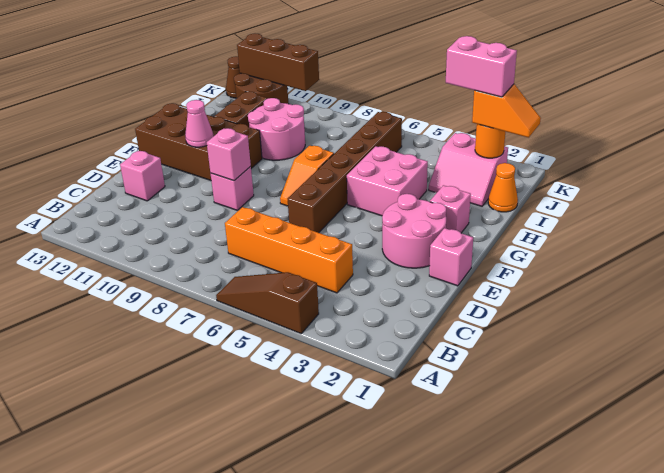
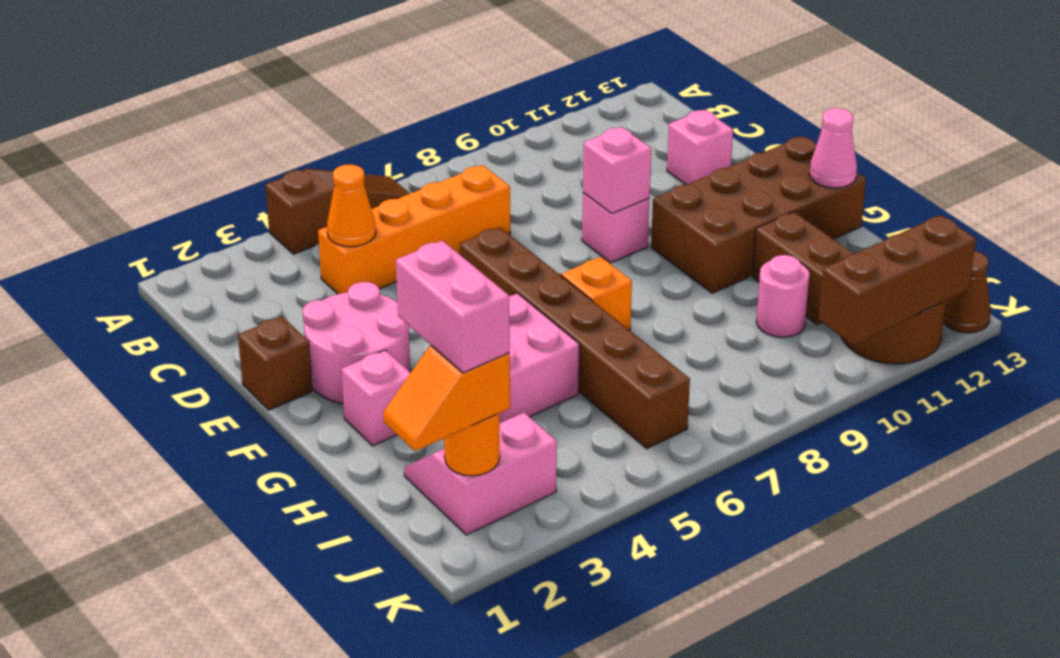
pink 1x1 brick [429,228,473,286] -> brown 1x1 brick [238,317,312,410]
pink 1x1 cone [185,100,214,147] -> pink 1x1 cone moved to [809,108,857,188]
pink 2x2 round brick [248,98,305,160] -> pink 1x1 round brick [756,255,809,337]
orange 1x1 cone [488,163,518,212] -> orange 1x1 cone moved to [327,165,376,247]
pink 1x2 brick [446,36,517,97] -> pink 1x2 brick turned to [396,240,510,373]

